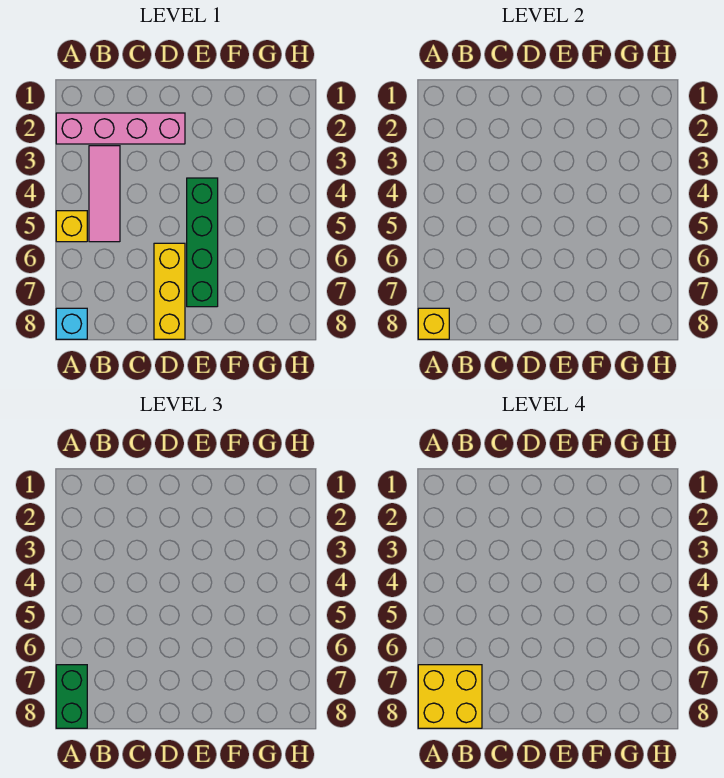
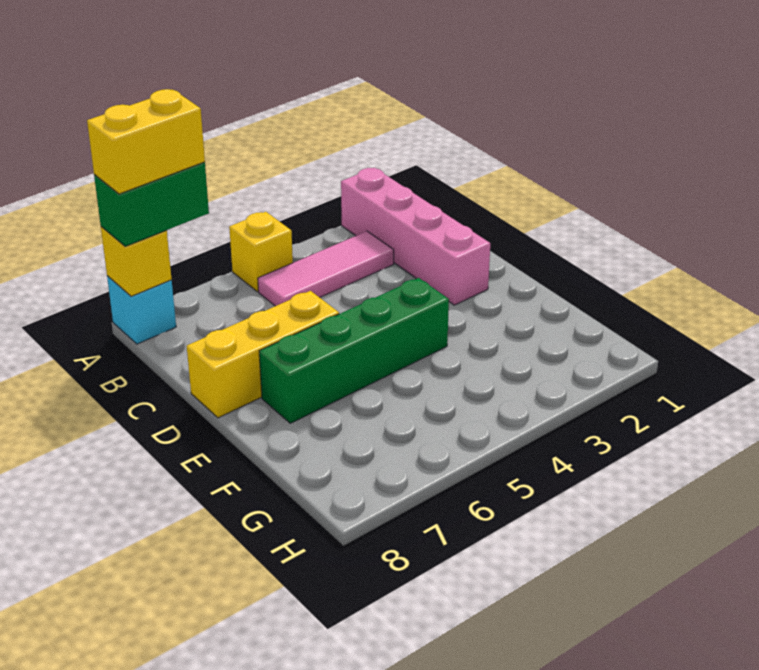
yellow 2x2 brick [418,665,482,728] -> yellow 1x2 brick [87,89,205,194]

